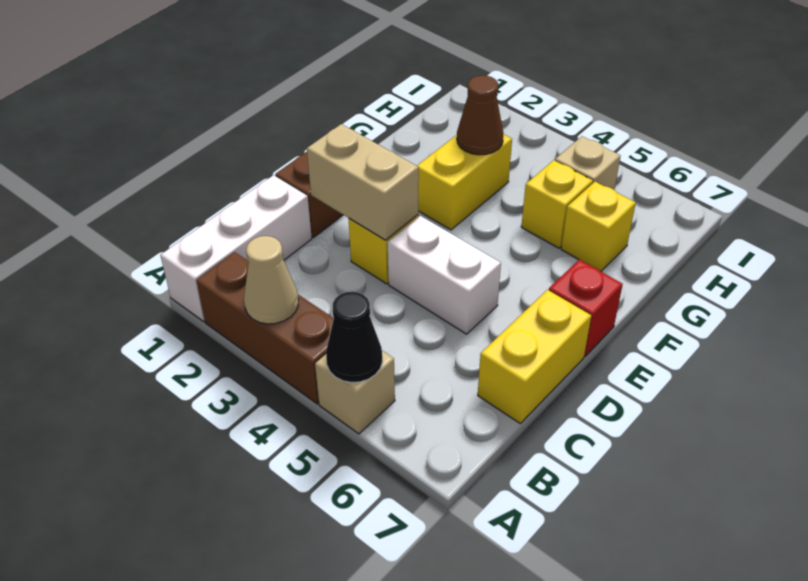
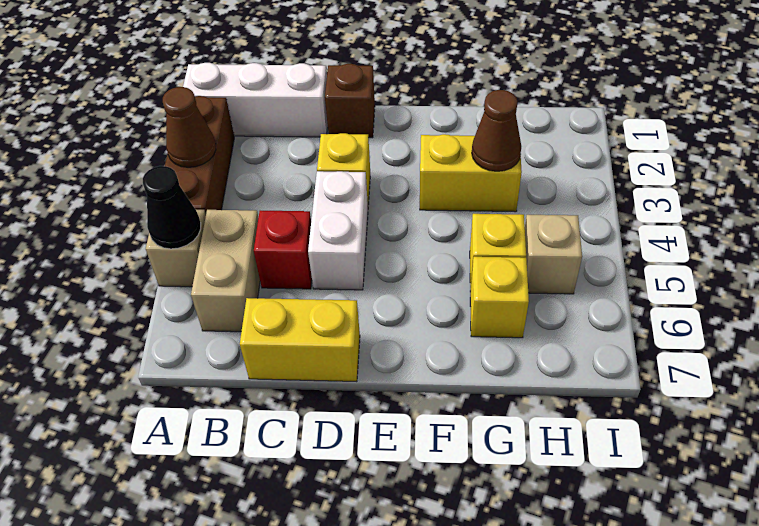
tan 1x1 cone [244,236,298,324] -> brown 1x1 cone [163,87,216,167]
tan 1x2 brick [307,124,419,240] -> tan 1x2 brick moved to [191,210,260,332]
red 1x1 brick [549,260,623,356] -> red 1x1 brick moved to [254,211,312,289]

